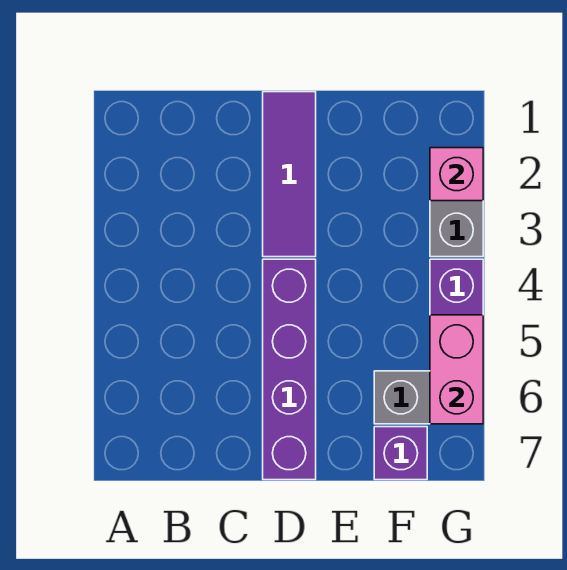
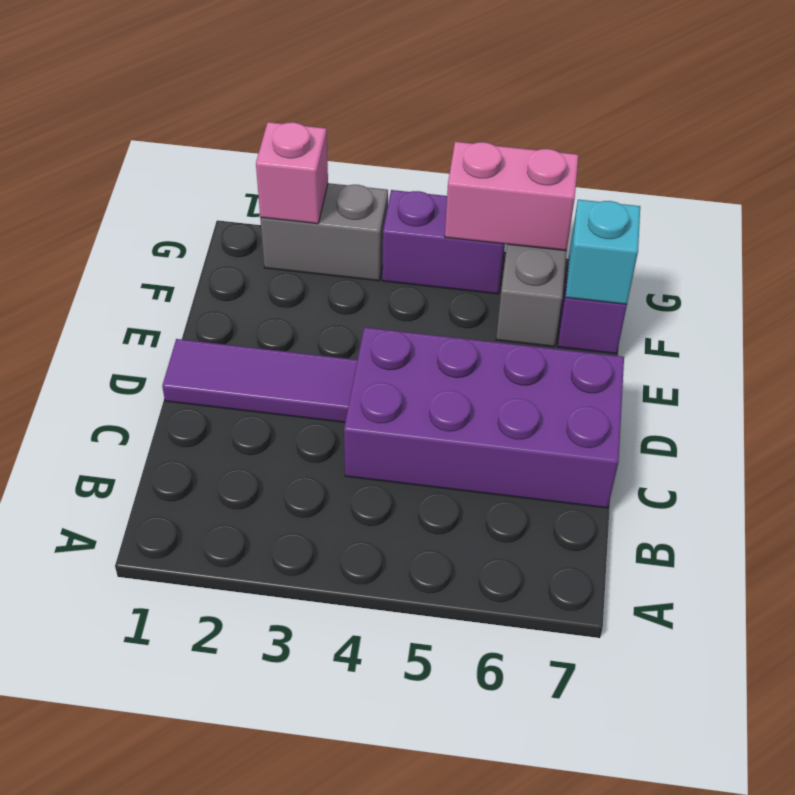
purple 1x4 brick [263,259,316,480] -> purple 2x4 brick [344,327,624,508]
none -> cyan 1x1 brick [566,200,640,304]

